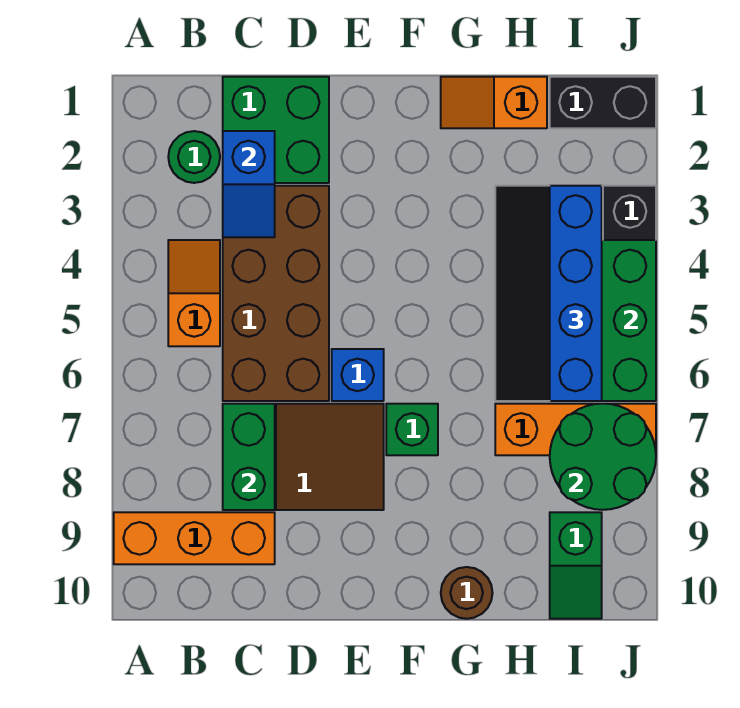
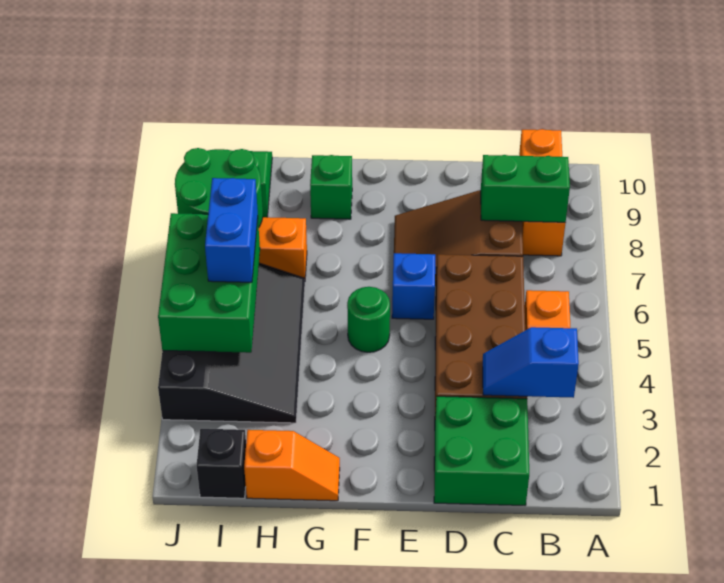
orange 1x3 brick [114,512,275,564] -> orange 1x3 brick turned to [519,129,565,256]
green 1x1 round brick [168,131,220,183] -> green 1x1 round brick moved to [347,287,390,352]
blue 1x2 slope [223,131,275,237] -> blue 1x2 slope turned to [483,327,579,398]
green 1x2 brick [223,404,275,510] -> green 1x2 brick turned to [481,155,570,222]
green 1x1 brick [386,404,438,455] -> green 1x1 brick moved to [310,155,352,219]
brown 1x1 round brick [441,567,492,619] -> none
black 1x2 brick [550,77,656,128] -> black 1x1 brick [197,429,246,498]
blue 1x4 brick [550,186,602,401] -> blue 1x2 brick [205,178,258,282]

